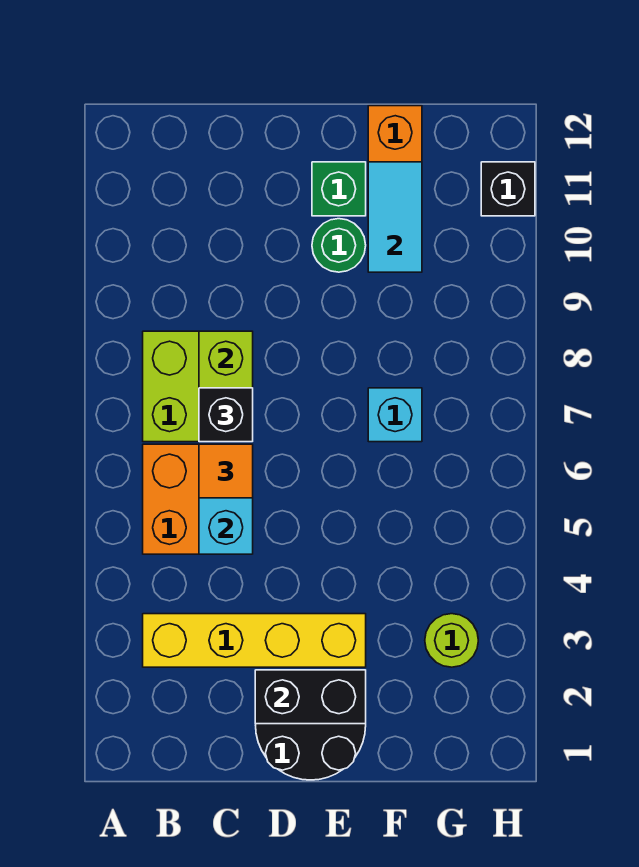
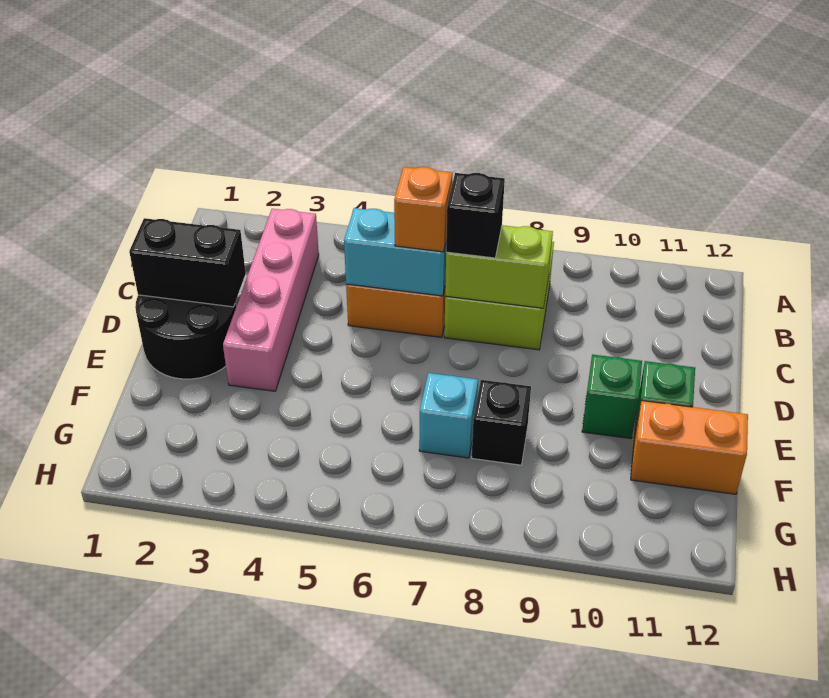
yellow 1x4 brick [143,614,366,667] -> pink 1x4 brick [223,209,319,391]
orange 1x1 tile [199,444,253,498] -> orange 1x1 brick [394,167,453,252]
black 1x2 brick [255,670,366,724] -> black 1x2 brick turned to [129,218,246,307]
green 1x1 round brick [312,219,366,272] -> green 1x1 brick [582,354,642,439]
cyan 1x2 tile [368,162,422,272] -> none
lime 1x1 round brick [425,614,478,667] -> none
black 1x1 brick [481,162,535,216] -> black 1x1 brick moved to [472,380,531,465]

